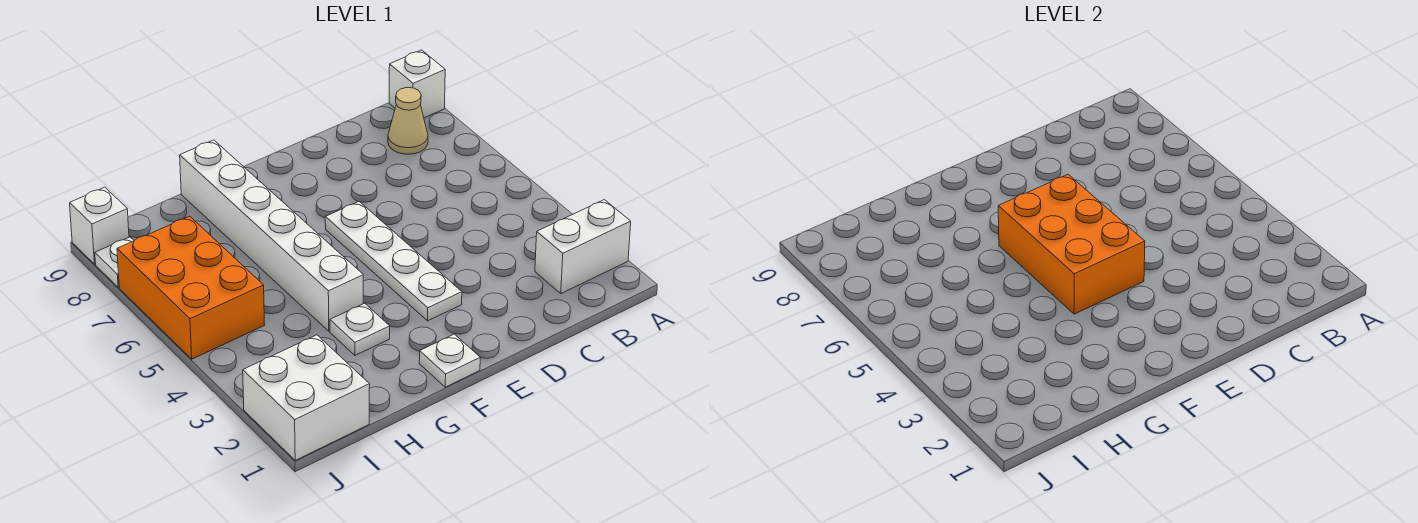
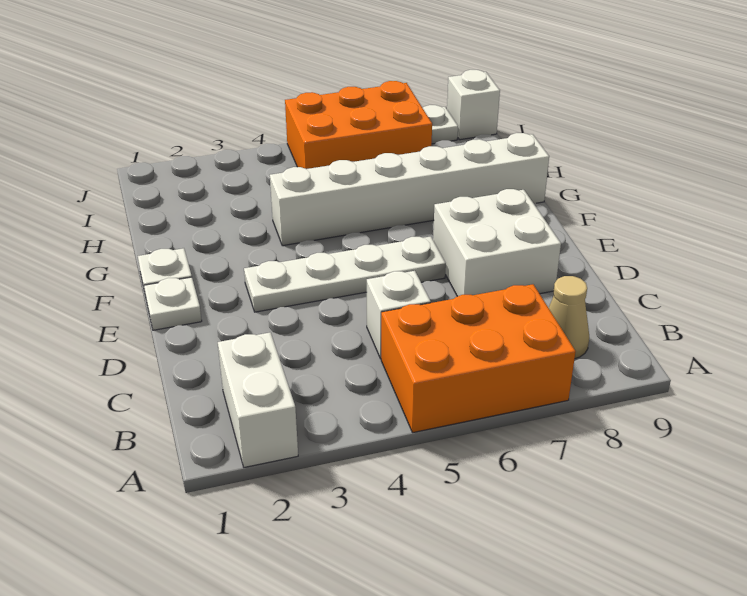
white 1x1 brick [389,50,445,118] -> white 1x1 brick moved to [367,271,431,359]
orange 2x3 brick [998,174,1145,314] -> orange 2x3 brick moved to [381,284,576,433]
white 1x1 plate [330,303,390,355] -> white 1x1 plate moved to [144,277,202,330]
white 2x2 brick [243,335,370,460] -> white 2x2 brick moved to [433,189,561,296]

